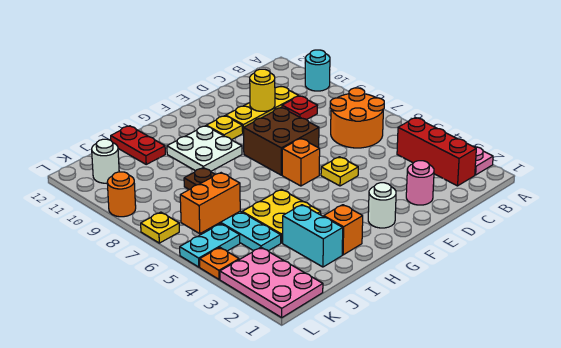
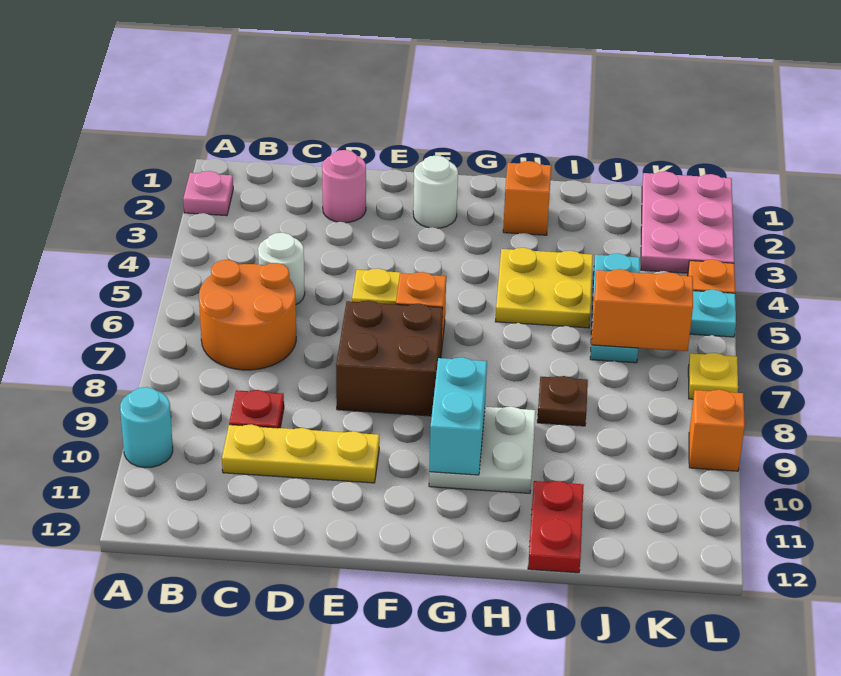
red 1x3 brick [397,118,476,186] -> none
yellow 1x1 round brick [250,69,275,111] -> none
yellow 1x1 plate [206,116,243,140] -> none
cyan 1x2 brick [283,205,343,267] -> cyan 1x2 brick moved to [429,357,487,475]
white 1x1 round brick [92,139,119,183] -> white 1x1 round brick moved to [258,233,305,304]
orange 1x1 round brick [107,172,136,217] -> orange 1x1 brick [689,390,745,471]

